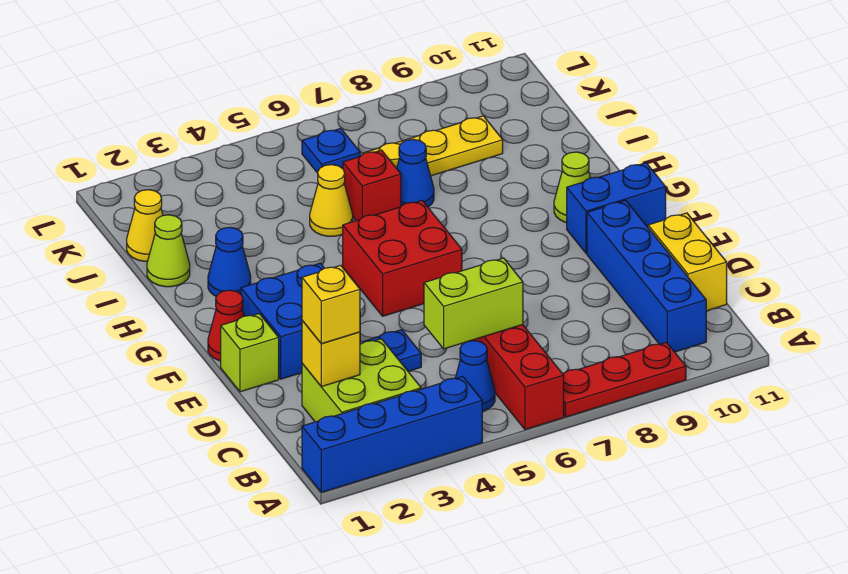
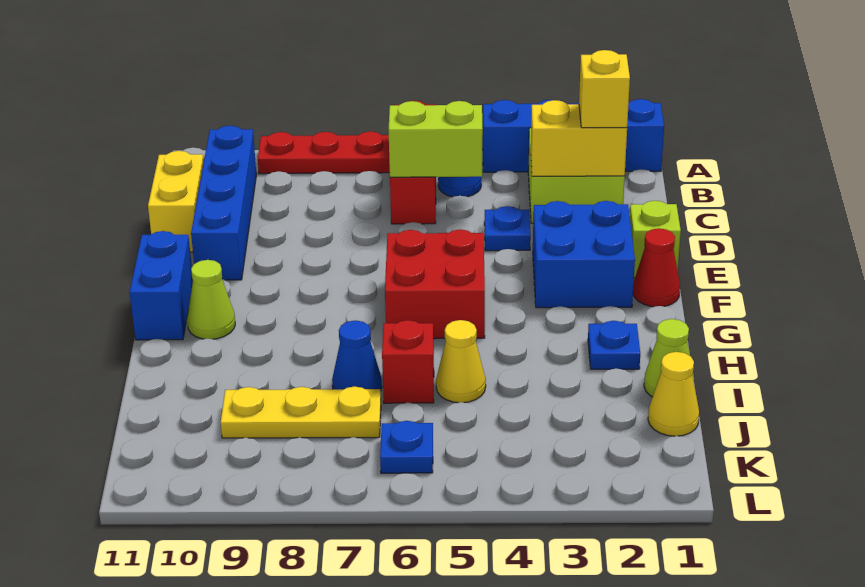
yellow 1x1 brick [302,321,360,387] -> yellow 1x2 brick [531,100,627,176]
blue 1x2 brick [567,163,666,254] -> blue 1x2 brick turned to [130,231,193,340]
blue 1x1 cone [208,227,251,296] -> blue 1x1 plate [588,321,640,369]

